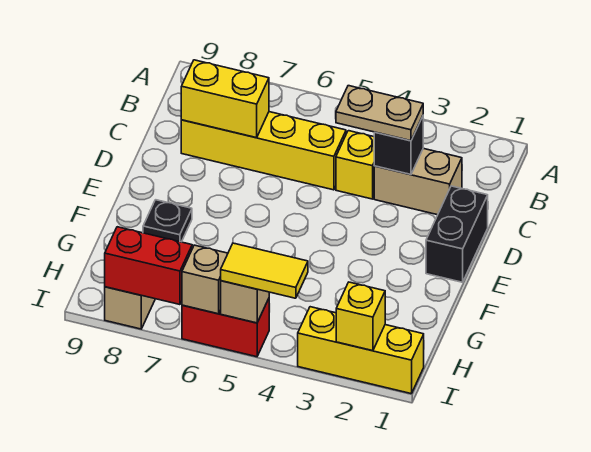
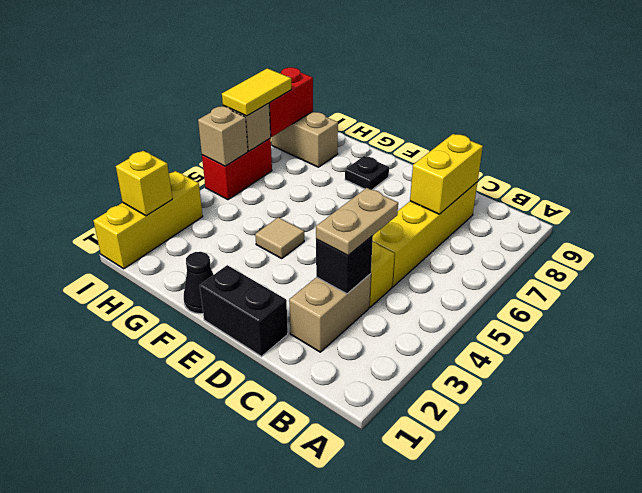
none -> black 1x1 cone [184,252,214,314]
none -> tan 1x1 tile [255,217,304,258]
yellow 1x2 tile [221,243,308,298] -> yellow 1x2 tile moved to [222,68,291,116]

